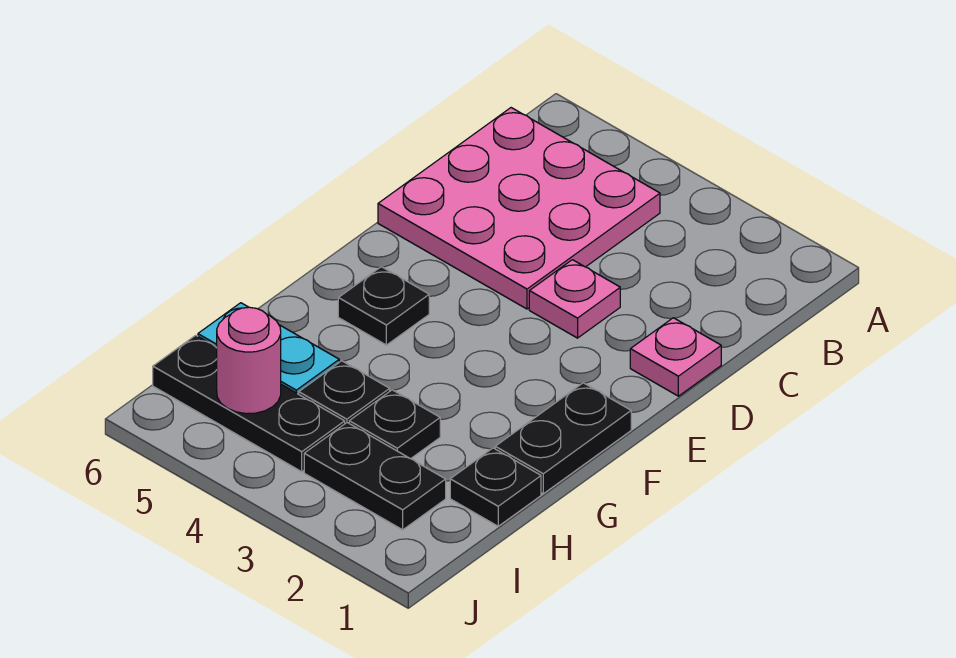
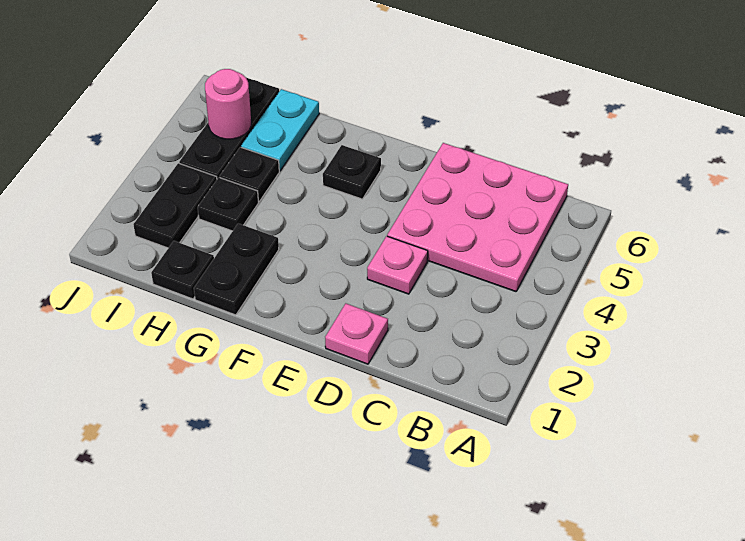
black 1x2 plate [495,383,631,494] -> black 1x2 plate turned to [194,223,279,315]

